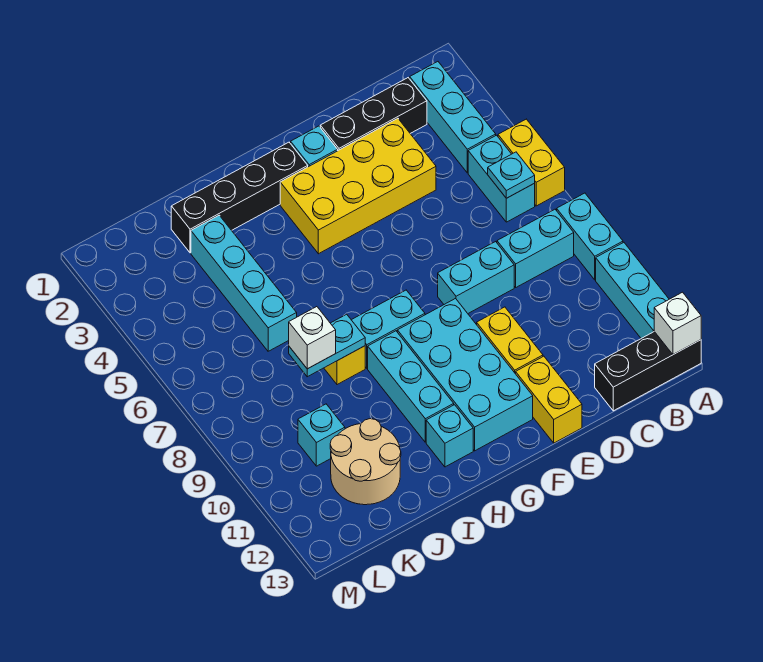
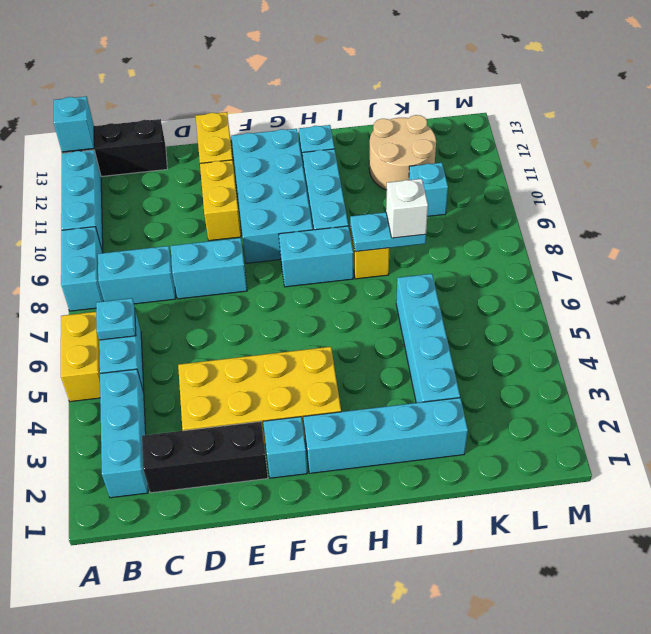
white 1x1 brick [654,292,701,354] -> cyan 1x1 brick [54,96,94,152]
black 1x4 brick [171,142,308,253] -> cyan 1x4 brick [303,398,468,473]

